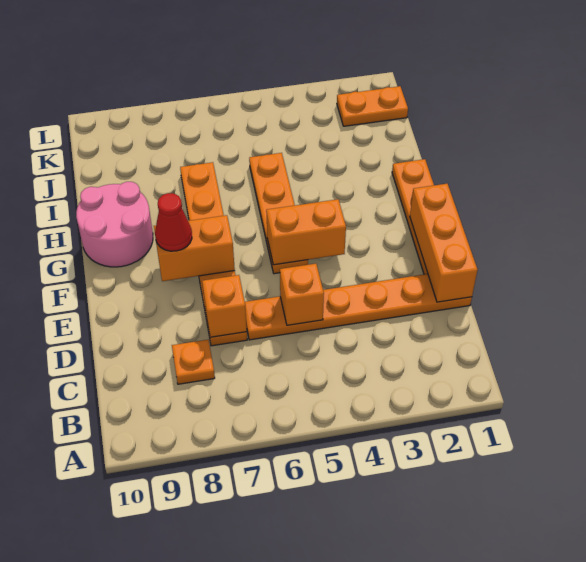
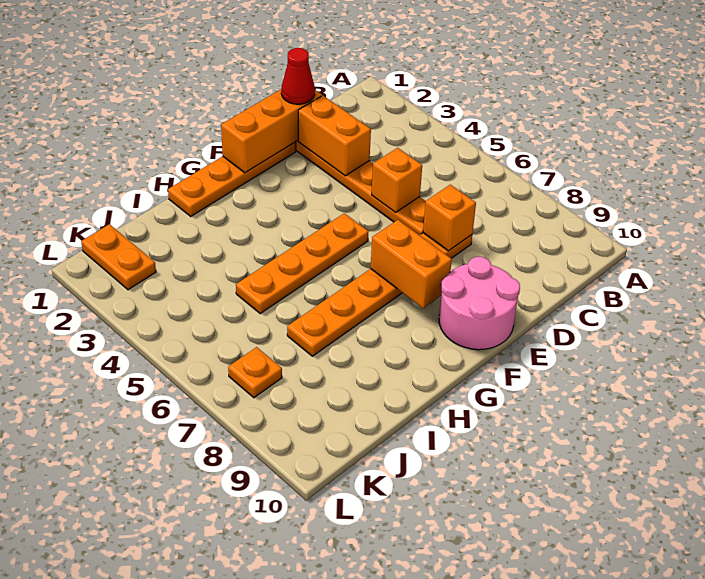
orange 1x1 plate [172,340,215,384] -> orange 1x1 plate moved to [228,347,282,398]
orange 1x2 brick [266,199,346,265] -> orange 1x2 brick moved to [298,96,371,176]
red 1x1 cone [155,193,192,251] -> red 1x1 cone moved to [281,48,315,104]
pink 2x2 round brick [76,182,153,267] -> pink 2x2 round brick moved to [439,257,520,350]

